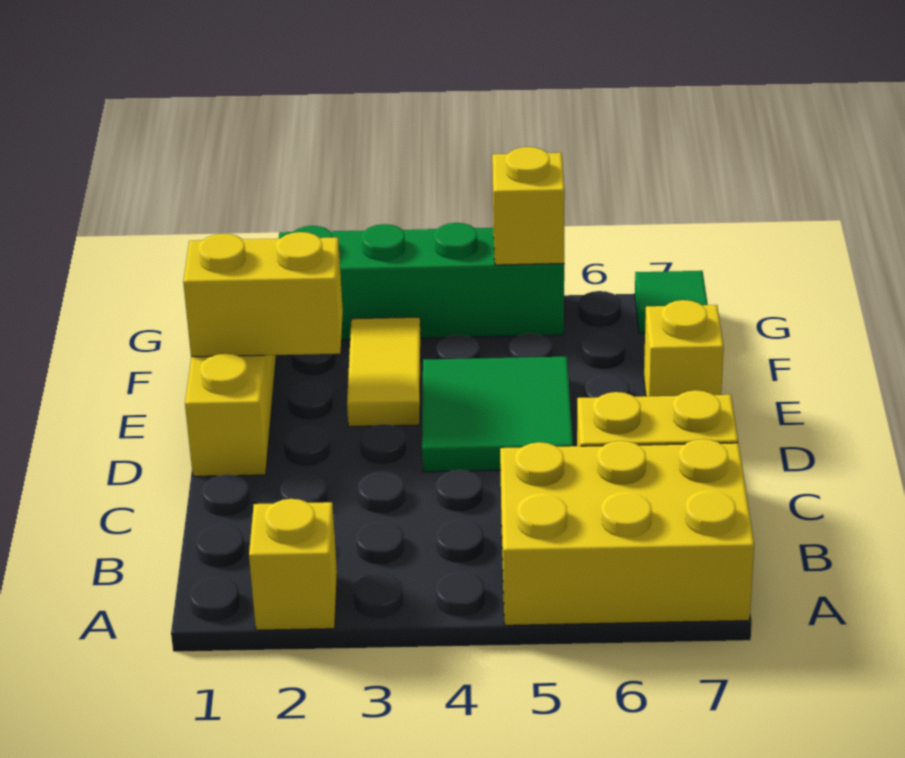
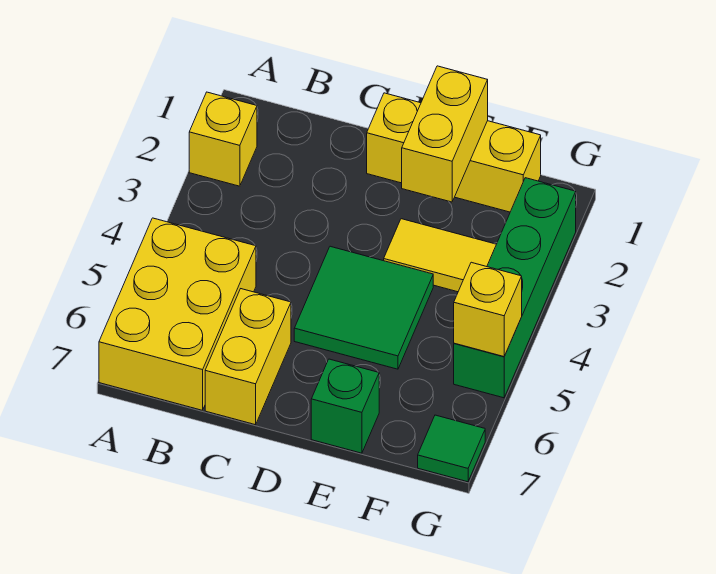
yellow 1x1 brick [644,300,724,396] -> green 1x1 brick [311,359,379,453]

